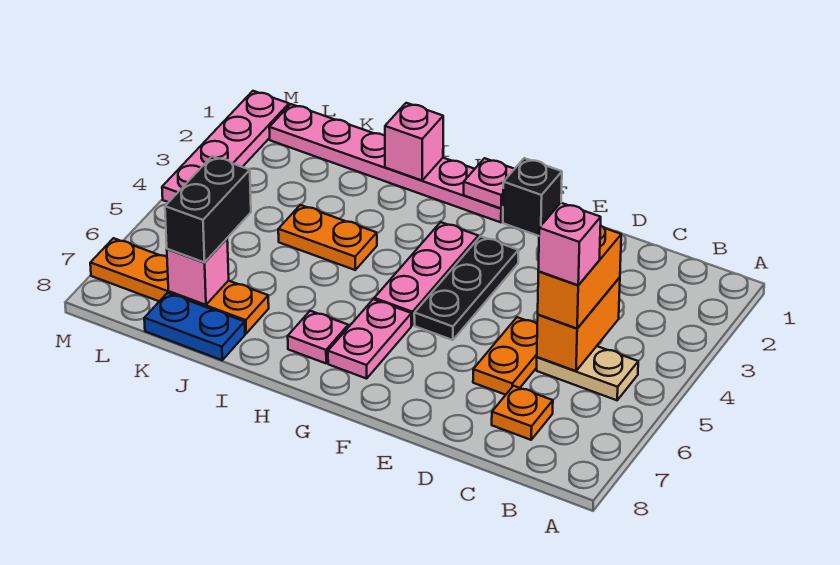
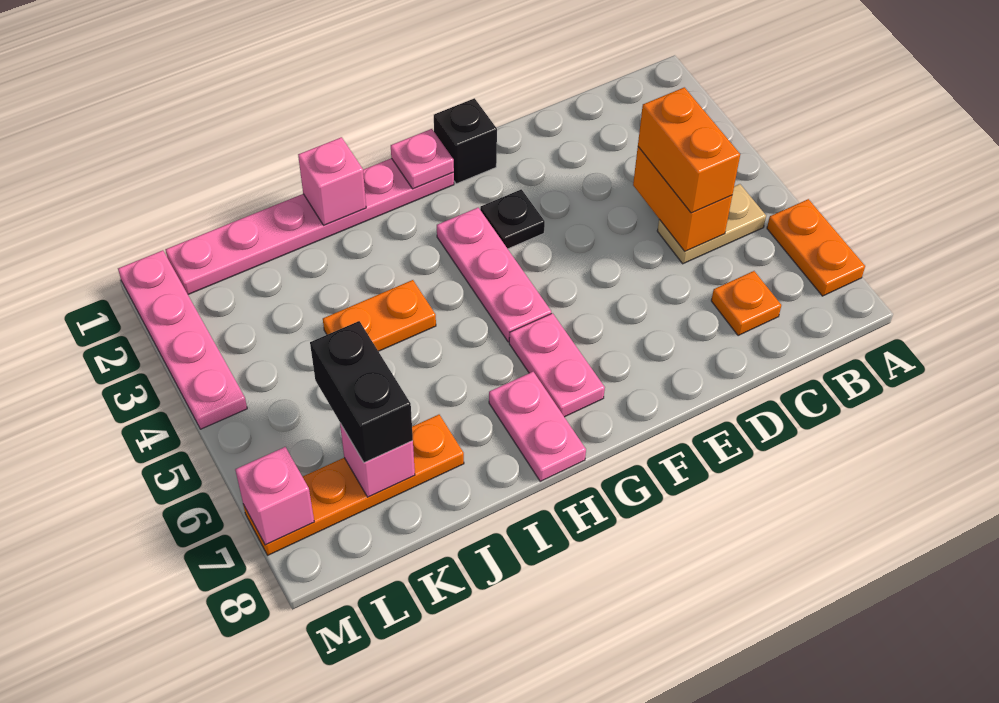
pink 1x1 brick [538,203,601,285] -> pink 1x1 brick moved to [235,447,314,545]
orange 1x2 plate [473,317,537,395] -> orange 1x2 plate moved to [767,199,865,296]
black 1x3 plate [414,236,518,340] -> black 1x1 plate [480,189,545,249]
pink 1x1 plate [288,311,348,363] -> pink 1x2 plate [489,372,586,481]
blue 1x2 plate [144,293,245,360] -> none

